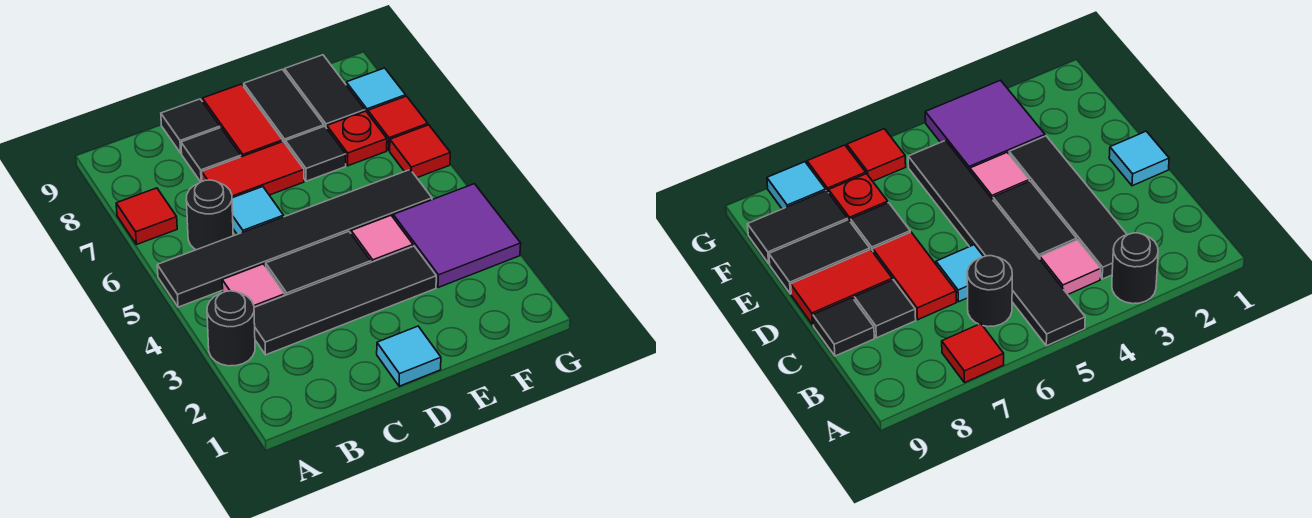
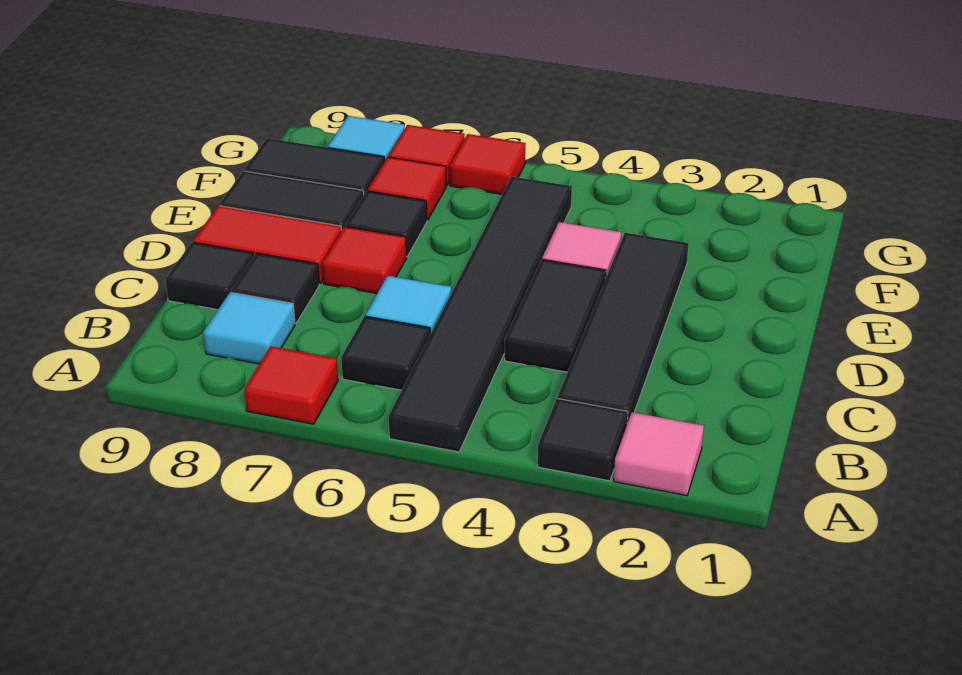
black 1x1 round brick [207,291,255,366] -> black 1x1 tile [538,399,628,481]
pink 1x1 tile [222,264,285,307] -> pink 1x1 tile moved to [614,412,704,496]
black 1x1 round brick [186,180,233,250] -> black 1x1 tile [341,316,430,390]
red 1x2 tile [202,142,304,198] -> red 1x1 tile [322,227,407,293]
cyan 1x1 tile [377,326,441,386] -> cyan 1x1 tile moved to [203,292,295,364]
purple 2x2 tile [393,184,521,288] -> none
red 1x1 plate [327,111,387,166] -> red 1x1 tile [367,157,446,220]

